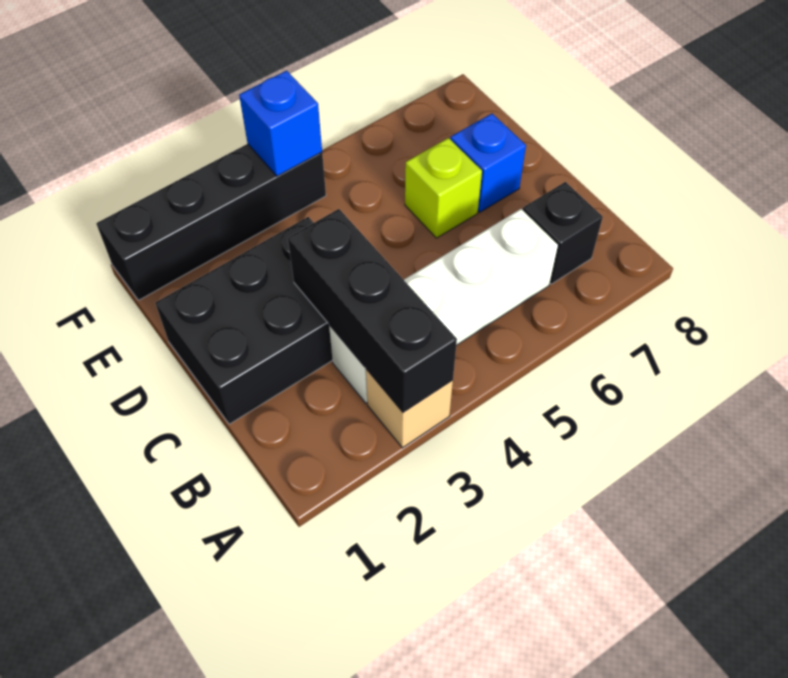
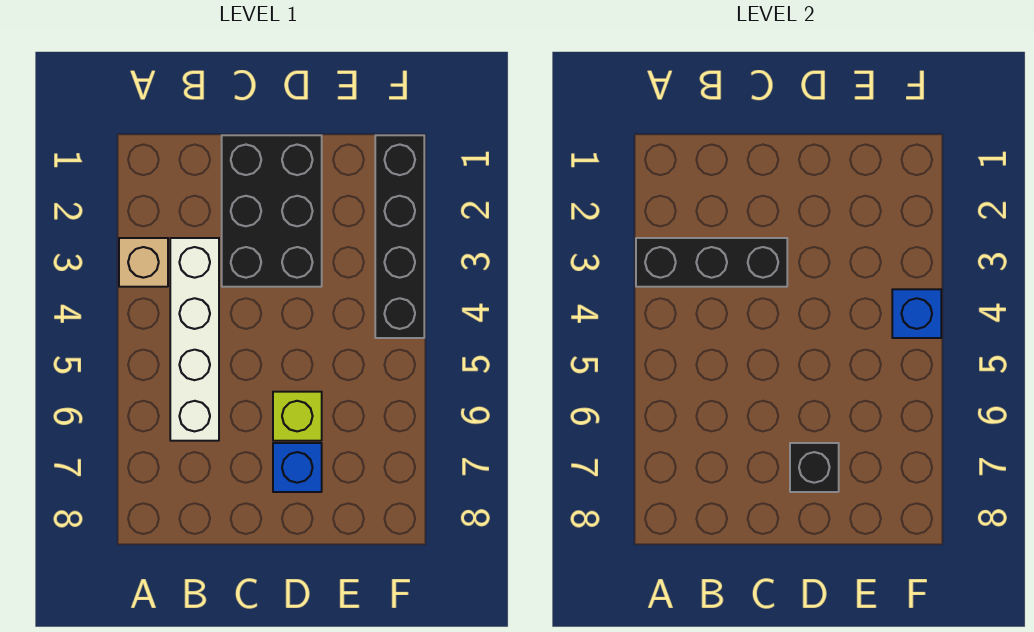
black 1x1 brick [523,182,603,284] -> black 1x1 brick moved to [790,443,839,492]

